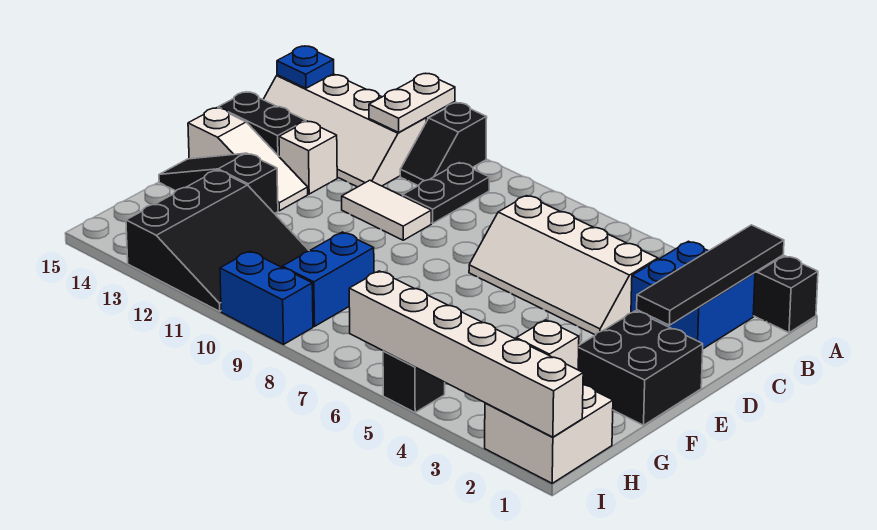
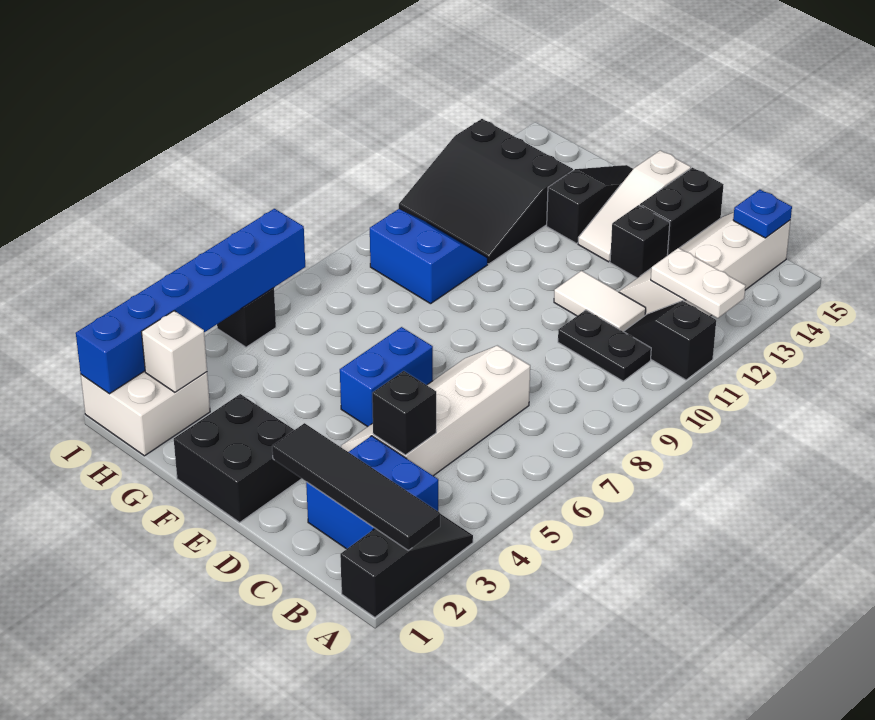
none -> black 1x1 brick [372,371,436,455]
white 1x2 tile [342,180,431,240] -> white 1x2 tile turned to [554,271,646,331]
white 1x1 brick [279,121,337,194] -> black 1x1 brick [610,205,670,278]
white 1x6 brick [349,271,583,437] -> blue 1x6 brick [76,209,305,394]
blue 1x2 brick [220,251,313,344] -> blue 1x2 brick moved to [340,327,433,427]

